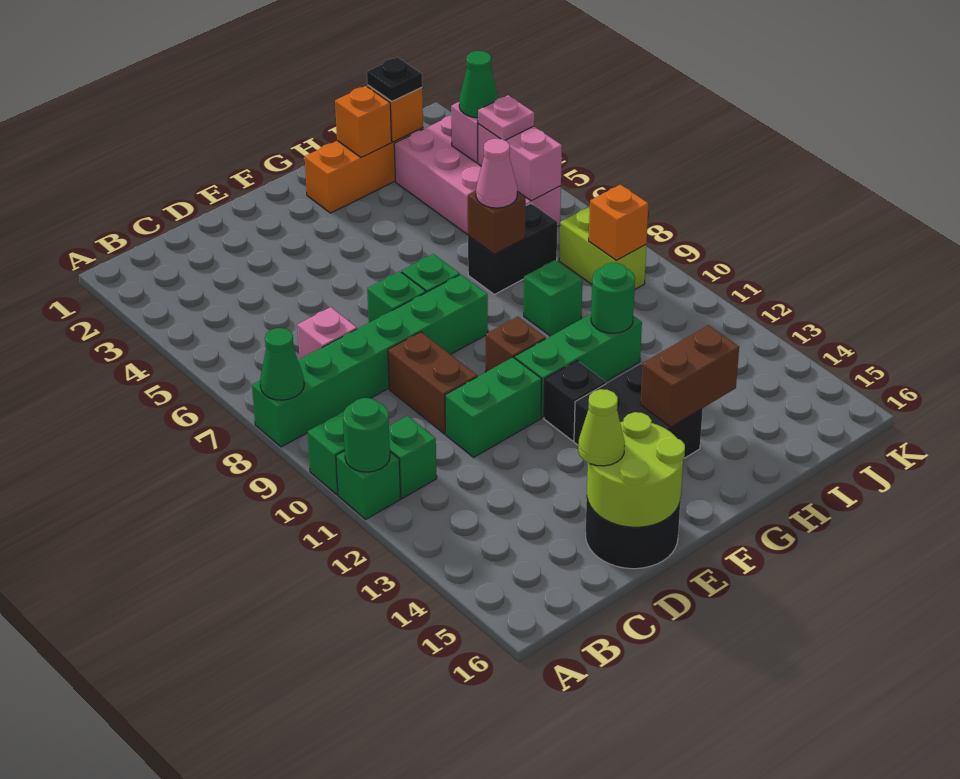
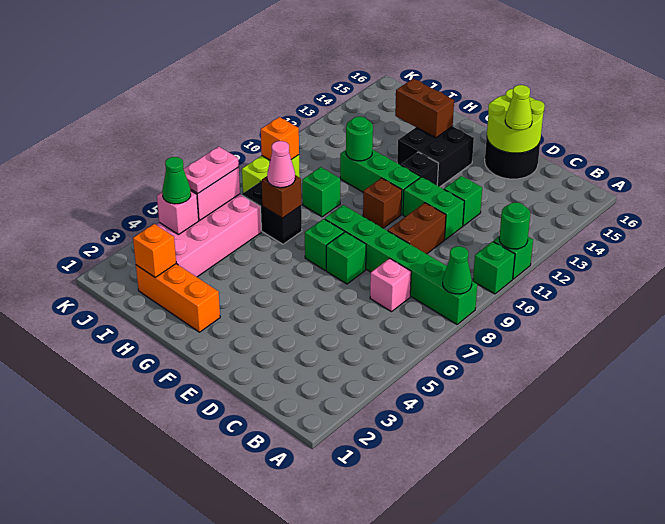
green 1x1 brick [389,416,437,498] -> green 1x1 brick moved to [444,176,482,226]
orange 1x1 brick [335,86,392,157] -> none
black 1x1 plate [367,57,422,101] -> none
pink 1x1 plate [478,95,534,140] -> pink 1x2 plate [184,147,239,194]

